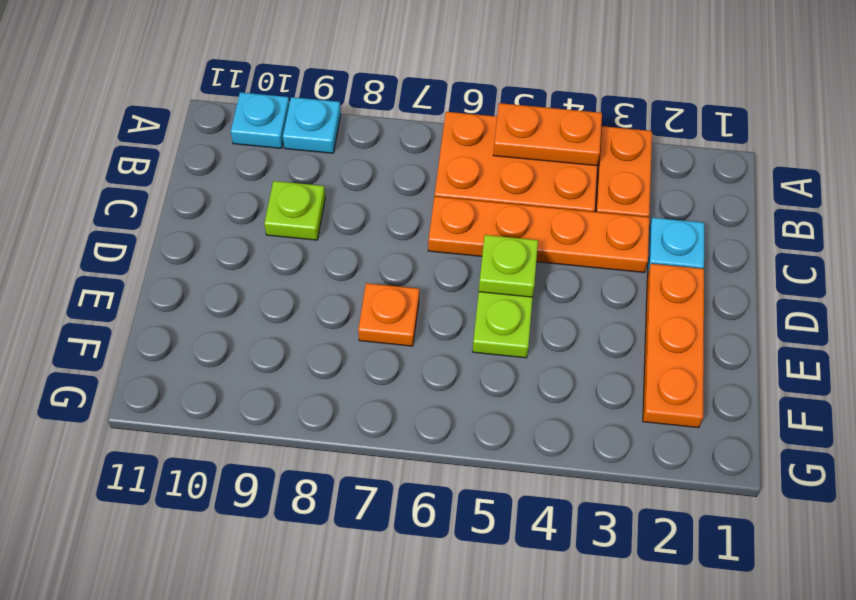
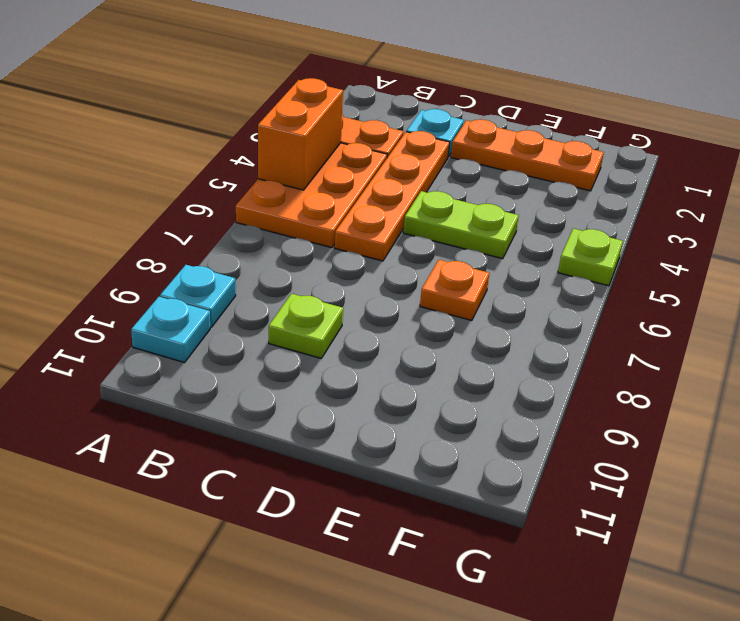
orange 1x2 plate [493,103,602,166] -> orange 1x2 brick [258,78,343,190]
lime 1x1 plate [479,235,538,297] -> lime 1x1 plate moved to [558,229,623,286]

